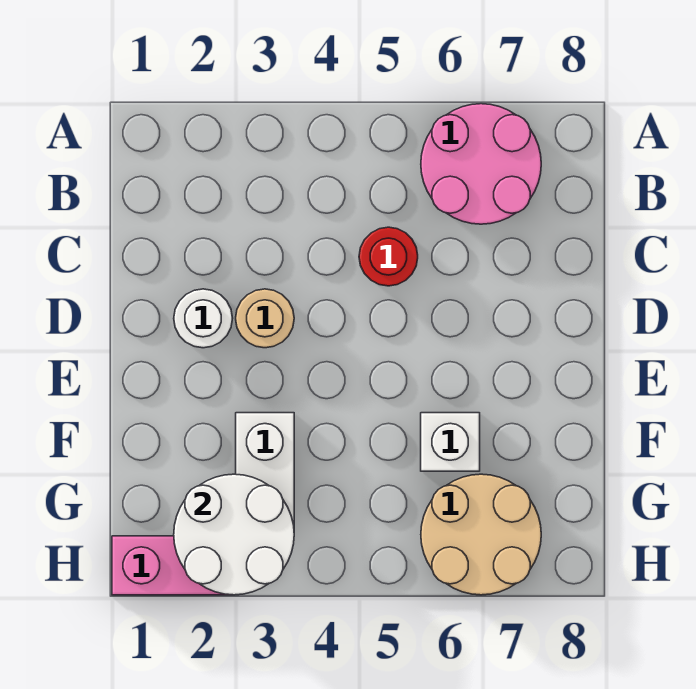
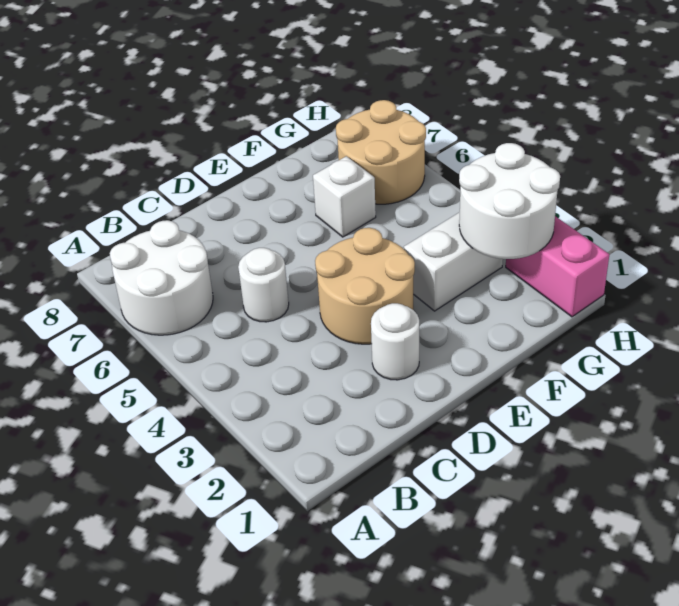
pink 2x2 round brick [421,104,541,224] -> white 2x2 round brick [110,220,213,335]
red 1x1 round brick [359,227,418,286] -> white 1x1 round brick [238,248,289,322]
tan 1x1 round brick [236,289,294,348] -> tan 2x2 round brick [315,228,415,344]

